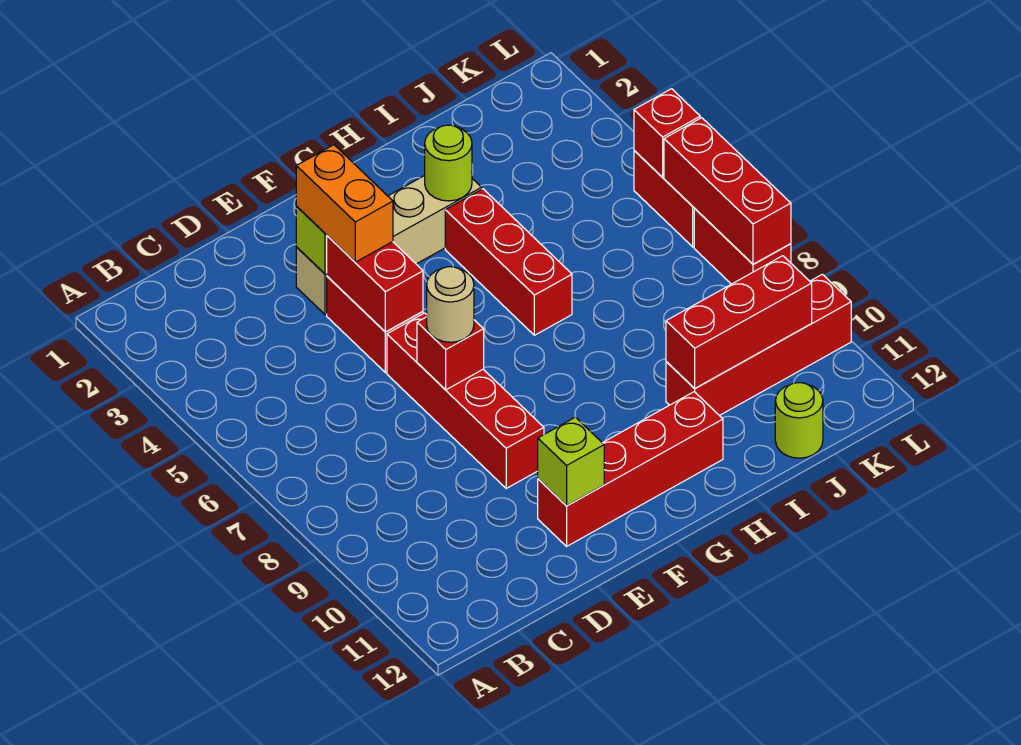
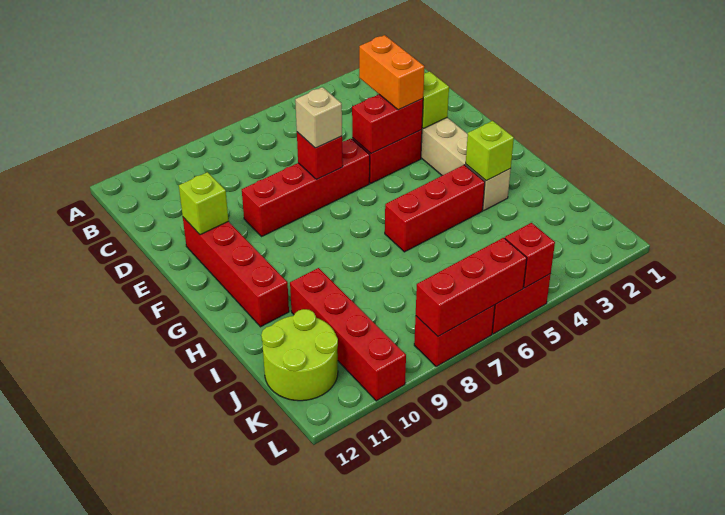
orange 1x2 brick [296,145,393,262] -> orange 1x2 brick turned to [359,35,424,110]
tan 1x1 round brick [427,267,474,342] -> tan 1x1 brick [295,87,342,148]
lime 1x1 round brick [425,125,472,201] -> lime 1x1 brick [466,121,514,181]
red 1x3 brick [666,256,812,388] -> none
lime 1x1 round brick [775,383,823,458] -> lime 2x2 round brick [261,309,338,401]

